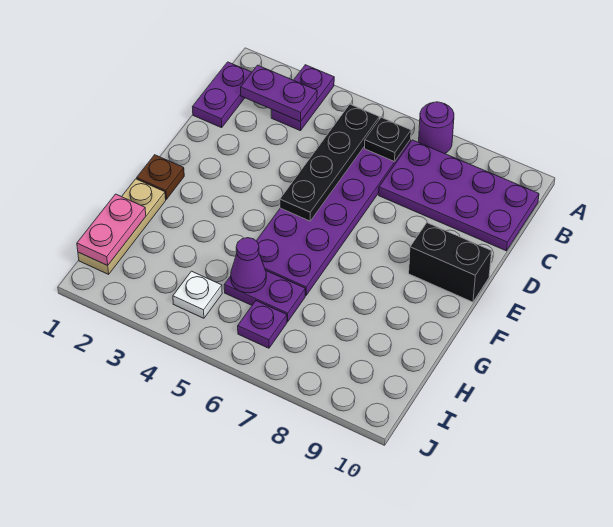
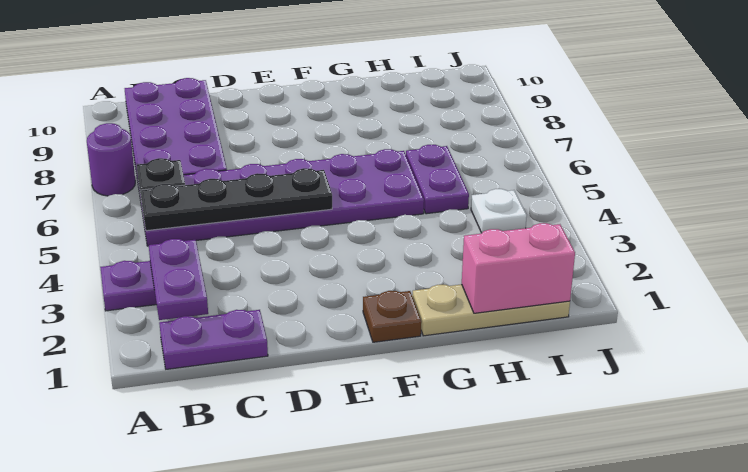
black 1x2 brick [409,223,492,302] -> none
pink 1x2 plate [77,194,146,266] -> pink 1x2 brick [462,223,575,313]
purple 1x1 cone [231,238,266,293] -> none
purple 1x1 plate [238,301,287,348] -> none

